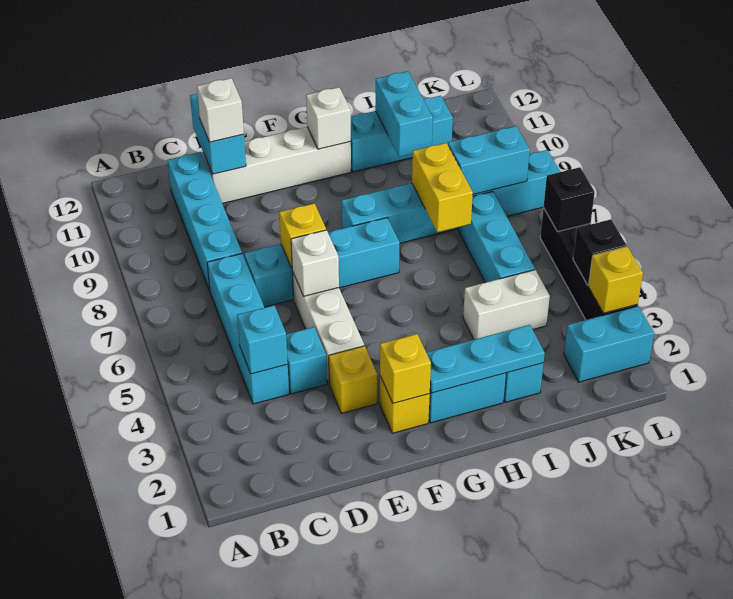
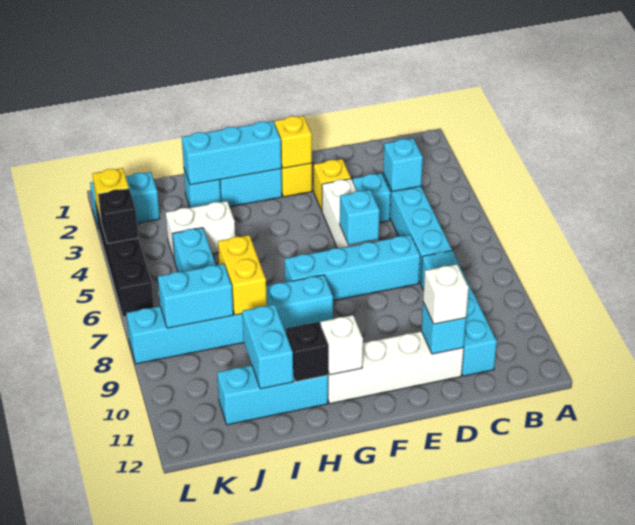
cyan 1x2 brick [190,94,246,174] -> cyan 1x1 brick [421,302,466,354]
white 1x1 brick [291,230,339,296] -> cyan 1x1 brick [340,190,380,245]
yellow 1x1 brick [279,203,326,268] -> none
cyan 1x3 plate [426,325,545,393] -> cyan 1x3 brick [182,121,281,185]
black 1x1 brick [543,167,595,232] -> black 1x1 brick moved to [286,322,328,382]

